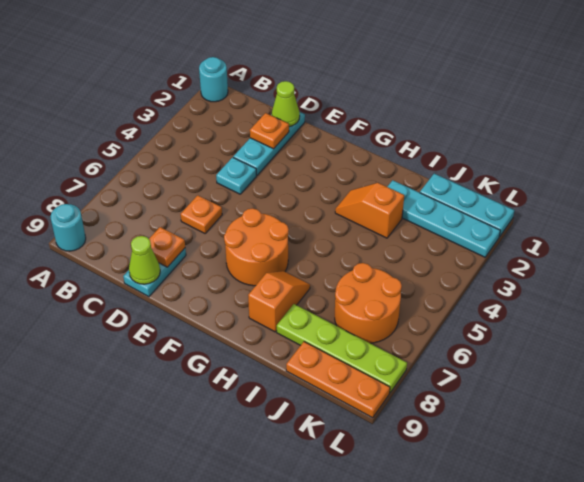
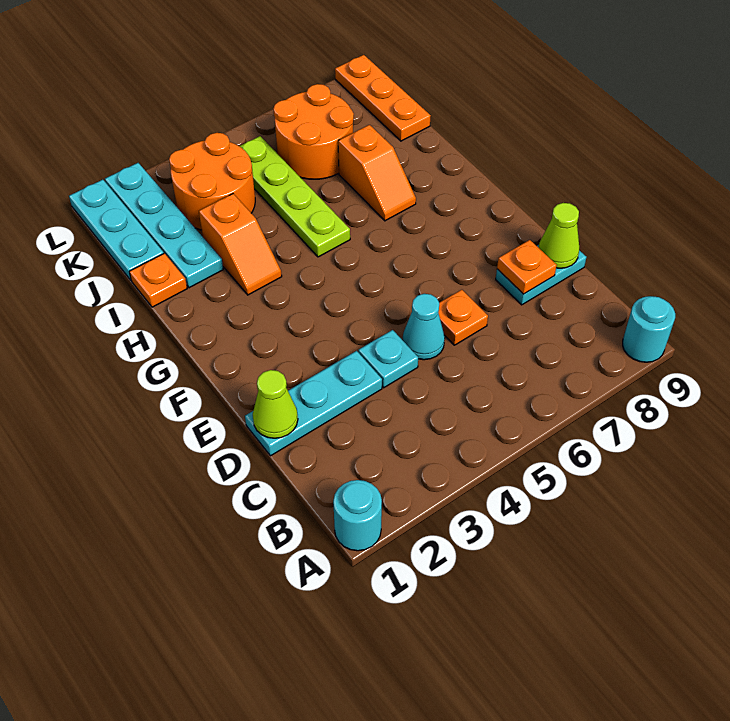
orange 1x1 plate [250,113,289,149] -> orange 1x1 plate moved to [129,253,187,307]
none -> cyan 1x1 cone [403,294,445,360]
orange 2x2 round brick [224,208,289,286] -> orange 2x2 round brick moved to [169,133,255,230]
orange 1x2 slope [248,271,310,332] -> orange 1x2 slope turned to [338,125,416,221]
lime 1x4 plate [277,304,407,392] -> lime 1x4 plate moved to [239,136,350,257]

